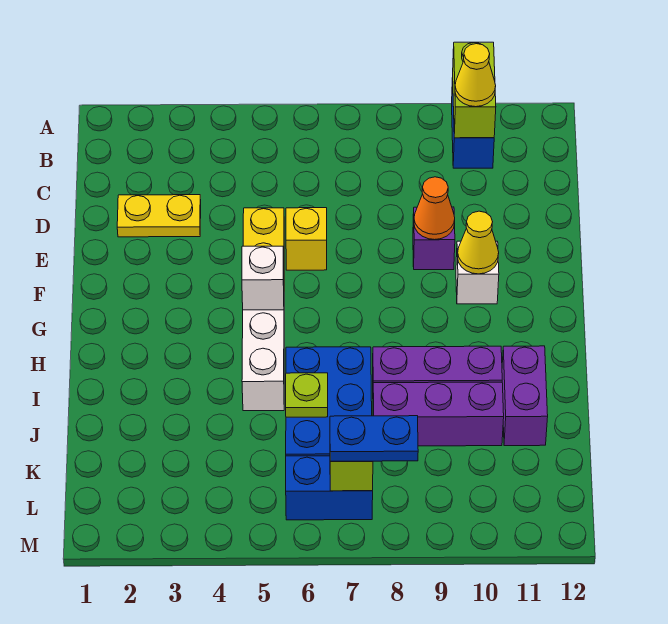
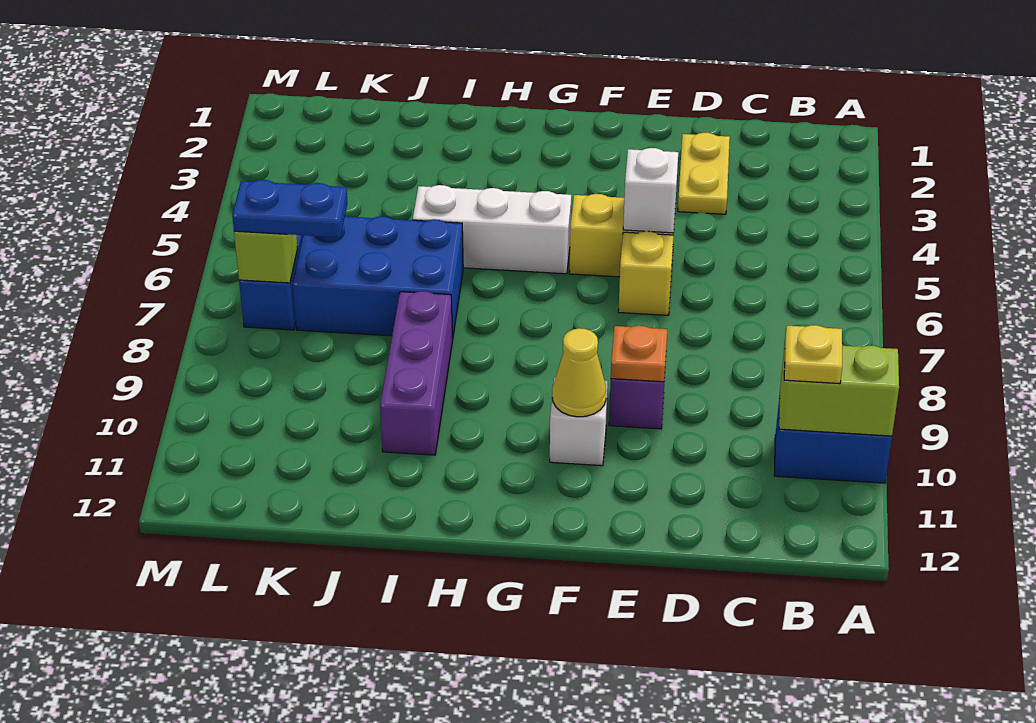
yellow 1x1 cone [455,44,496,107] -> yellow 1x1 plate [784,325,842,384]
orange 1x1 cone [414,177,455,240] -> orange 1x1 plate [611,326,667,382]
white 1x1 brick [242,246,284,310] -> white 1x1 brick moved to [623,148,678,233]
purple 1x2 brick [502,346,548,446] -> none
lime 1x1 plate [286,373,328,417] -> none
purple 1x3 brick [373,382,504,446] -> none
blue 1x2 plate [330,416,418,461] -> blue 1x2 plate turned to [232,180,348,237]

